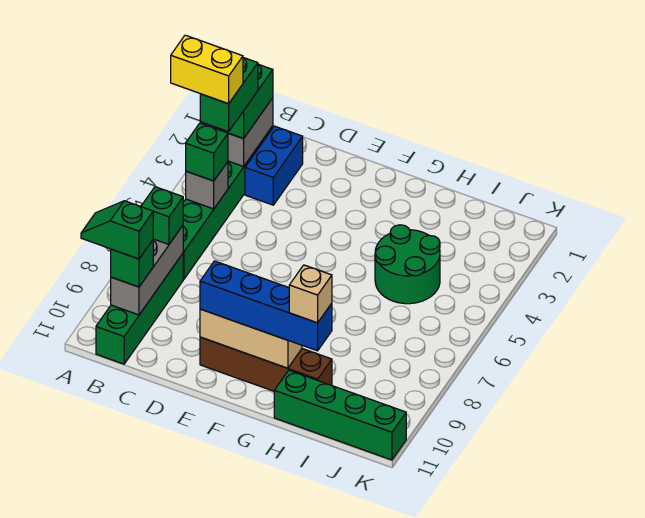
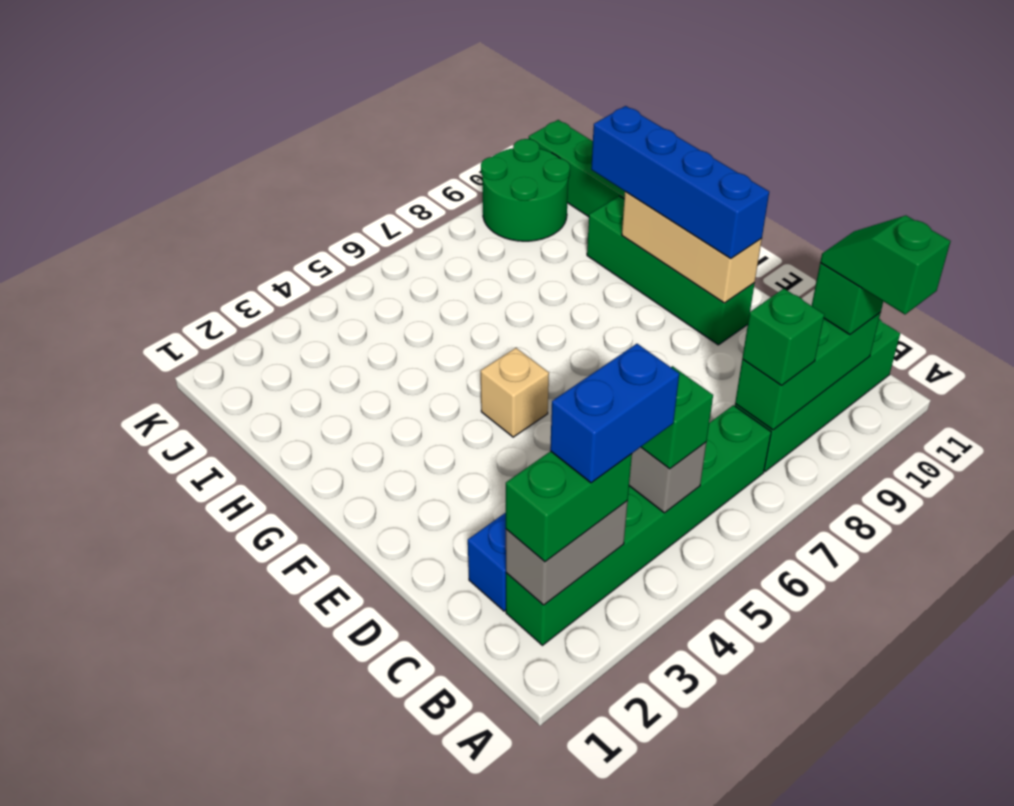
yellow 1x2 brick [171,35,243,104] -> none
green 1x2 slope [81,201,153,259] -> green 1x2 slope turned to [820,216,951,314]
green 1x2 brick [200,58,258,132] -> blue 1x2 brick [550,344,679,483]
grey 1x3 brick [111,226,183,315] -> green 1x3 brick [735,312,881,430]
brown 1x4 brick [200,337,332,391] -> green 1x4 brick [587,196,755,345]
green 2x2 round brick [375,225,440,304] -> green 2x2 round brick moved to [481,139,570,241]
tan 1x1 brick [289,265,332,323] -> tan 1x1 brick moved to [481,348,549,437]

